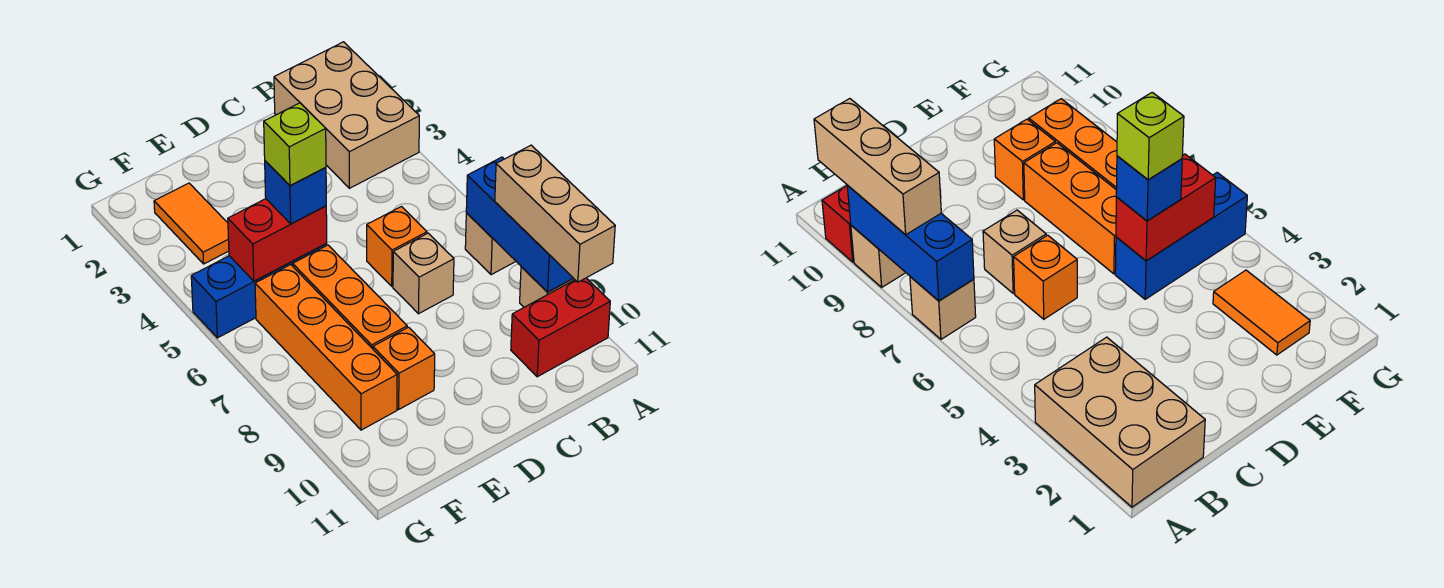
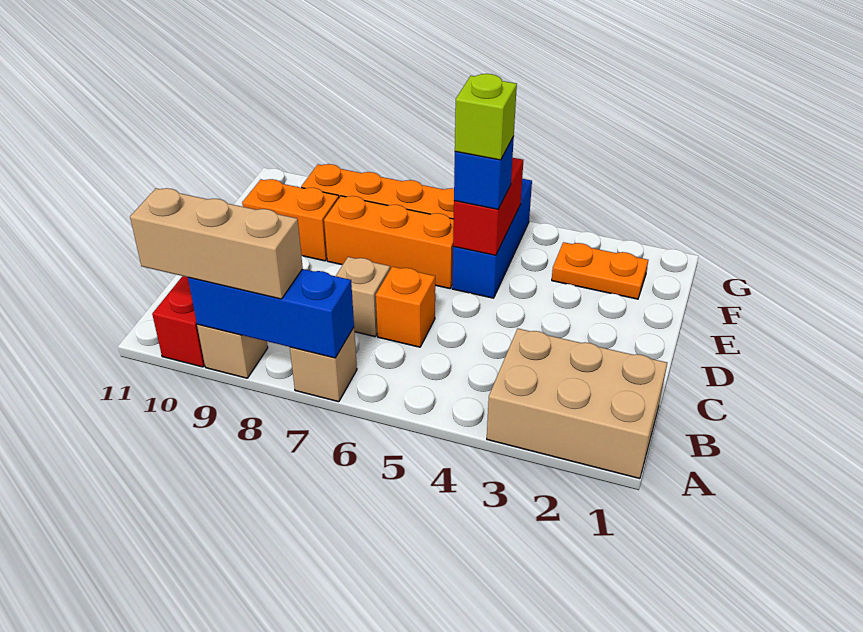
orange 1x1 brick [373,327,435,409] -> orange 1x2 brick [242,179,339,261]
orange 1x2 tile [154,183,229,264] -> orange 1x2 plate [552,242,648,299]

